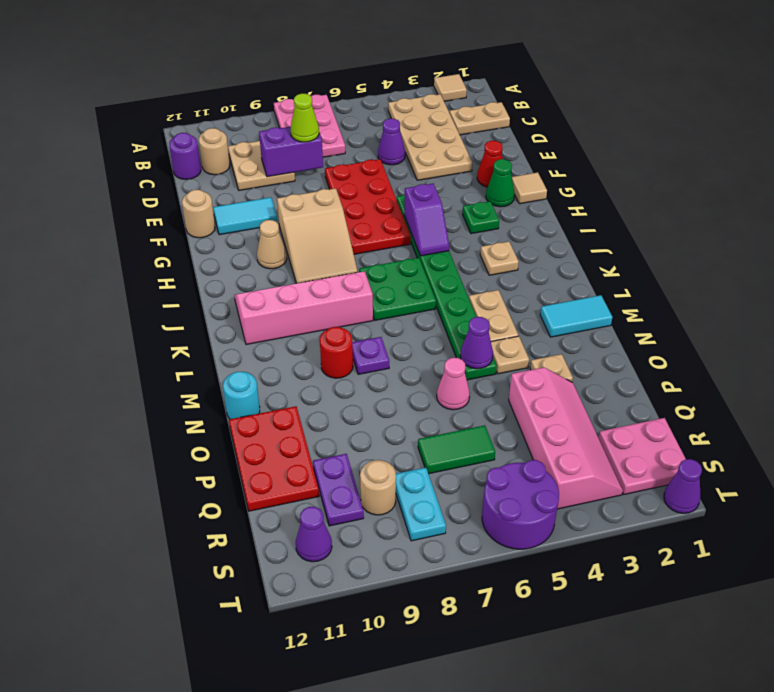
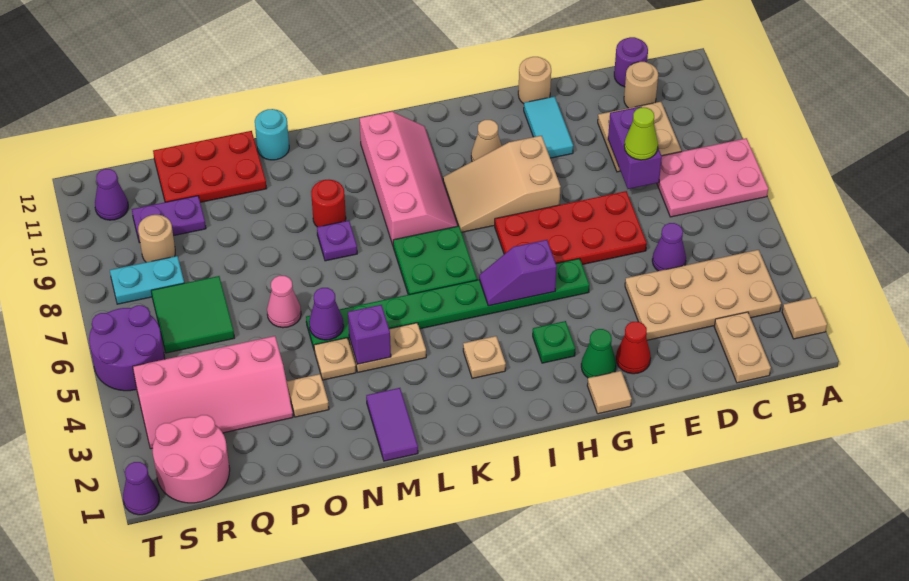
cyan 1x2 tile [540,295,612,337] -> purple 1x2 tile [366,388,418,461]
none -> purple 1x1 brick [348,305,391,364]
green 1x2 tile [418,425,495,474] -> green 2x2 tile [151,276,234,353]
pink 2x2 plate [598,418,686,494] -> pink 2x2 round brick [153,415,230,503]

